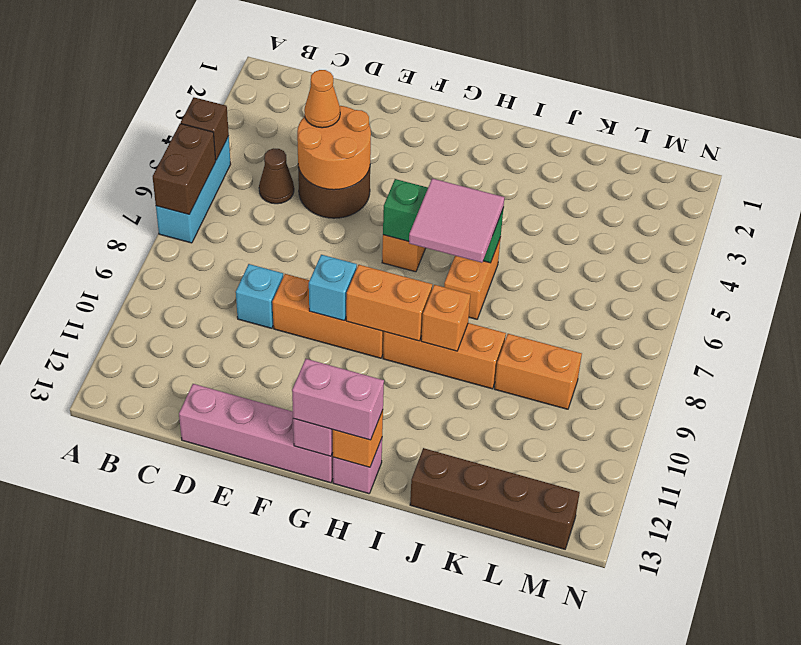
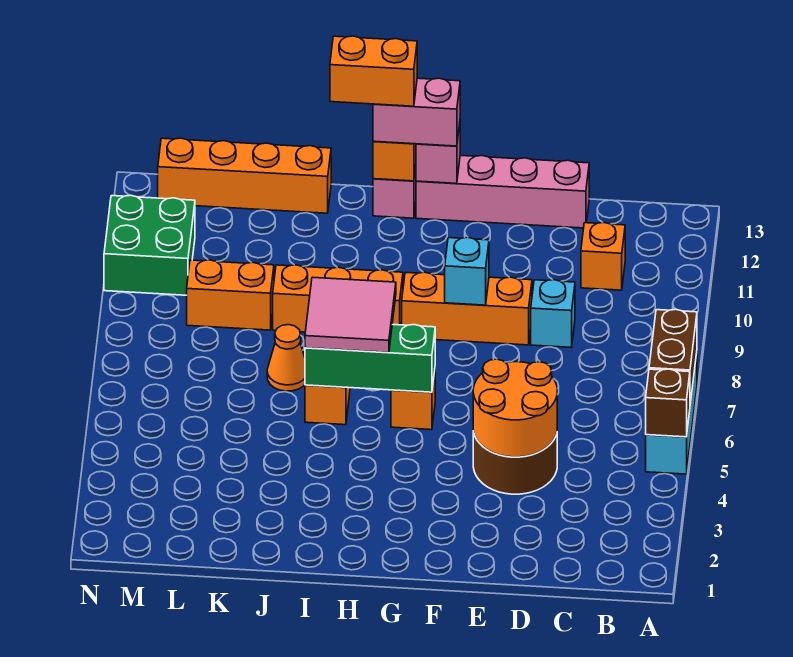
brown 1x1 cone [259,148,294,204] -> none
orange 1x1 cone [304,70,340,128] -> orange 1x1 cone moved to [267,325,305,391]
orange 1x2 brick [346,265,432,341] -> orange 1x2 brick moved to [330,36,417,106]
orange 1x1 brick [421,285,470,351] -> orange 1x1 brick moved to [581,223,625,290]
brown 1x4 brick [410,448,580,549] -> orange 1x4 brick [158,138,331,213]
none -> green 2x2 brick [104,195,195,295]

